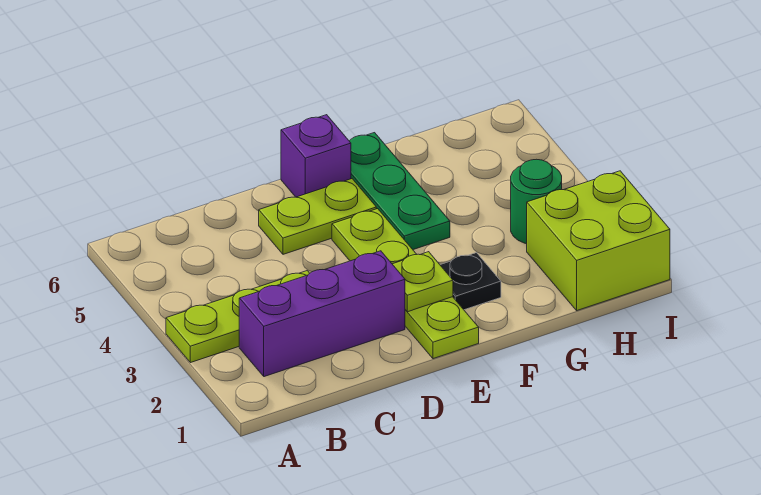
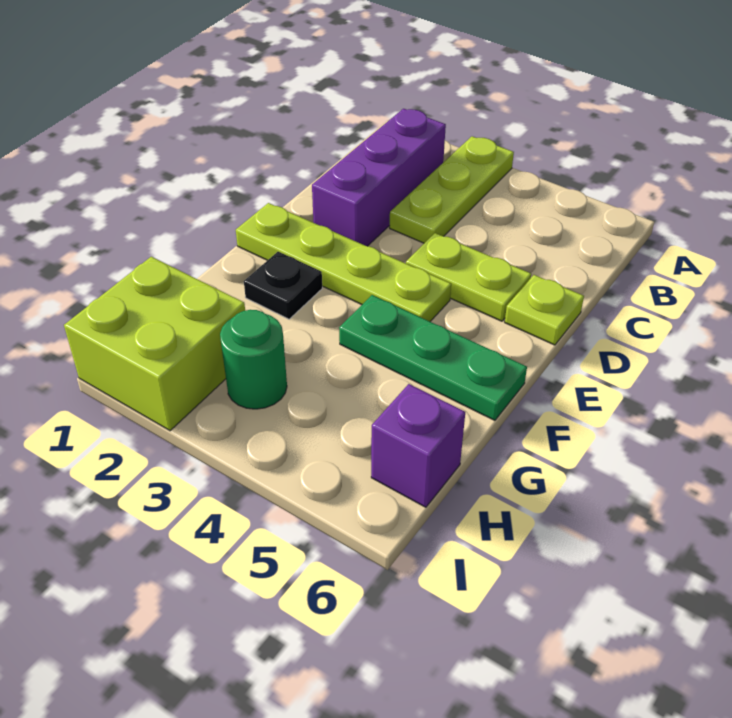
lime 1x2 plate [259,179,376,254] -> lime 1x2 plate turned to [406,233,531,321]
lime 1x1 plate [393,252,453,312] -> lime 1x1 plate moved to [505,275,584,345]
purple 1x1 brick [281,115,351,197] -> purple 1x1 brick moved to [371,384,465,507]

